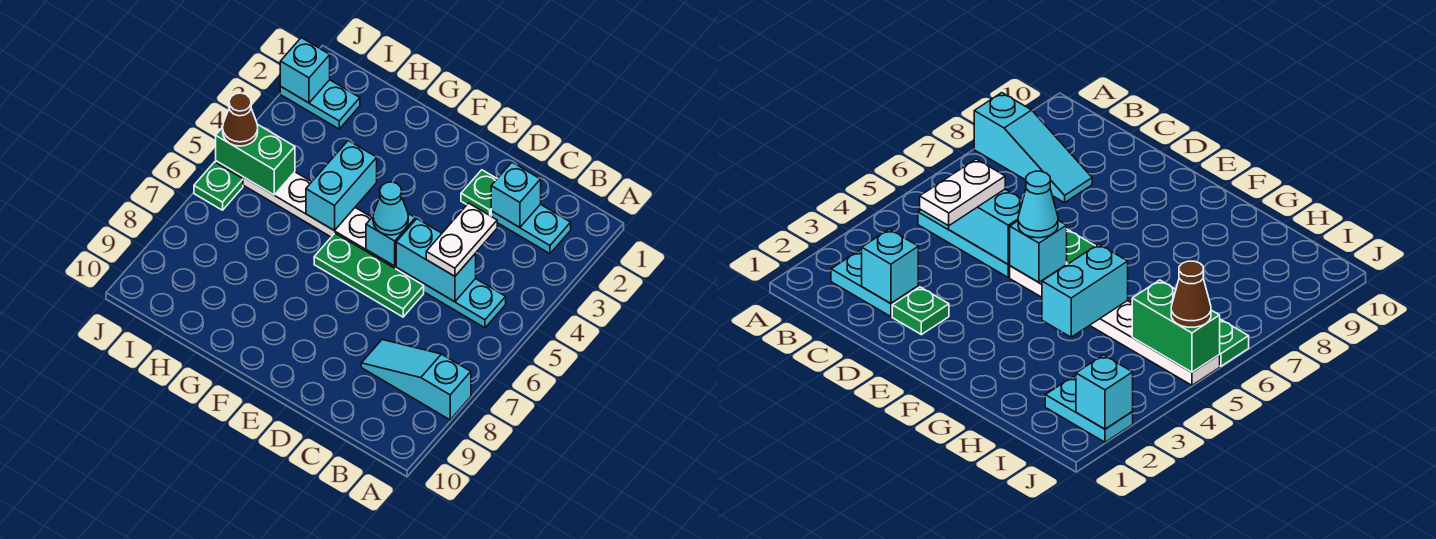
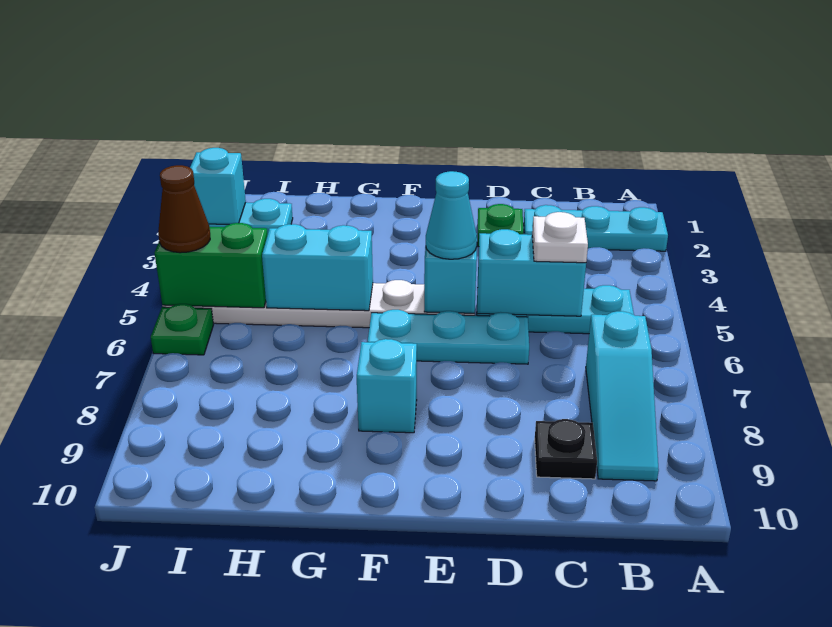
cyan 1x3 slope [361,340,471,420] -> cyan 1x3 slope turned to [586,311,659,481]
cyan 1x2 plate [491,204,571,254] -> cyan 1x3 plate [524,205,668,251]
cyan 1x1 brick [491,162,541,228] -> cyan 1x1 brick moved to [357,339,417,433]
white 1x2 plate [426,203,497,276] -> white 1x1 plate [532,212,588,263]
none -> black 1x1 plate [535,419,597,479]
green 1x3 plate [314,233,424,317] -> cyan 1x3 plate [368,310,529,364]
cyan 1x2 brick [306,141,377,230] -> cyan 1x2 brick turned to [262,224,373,311]

